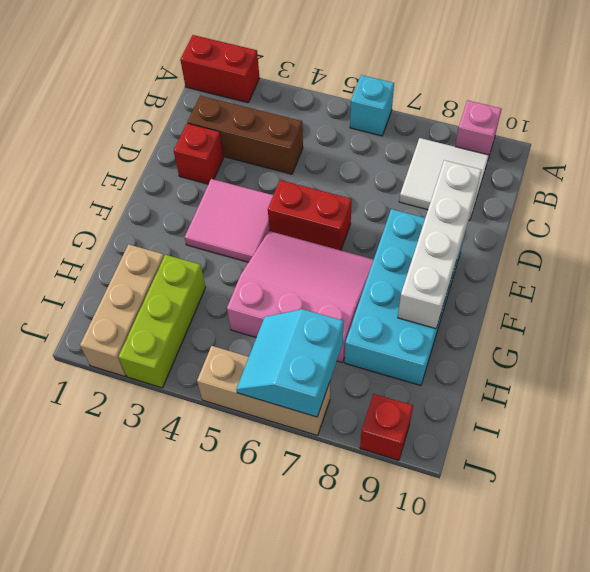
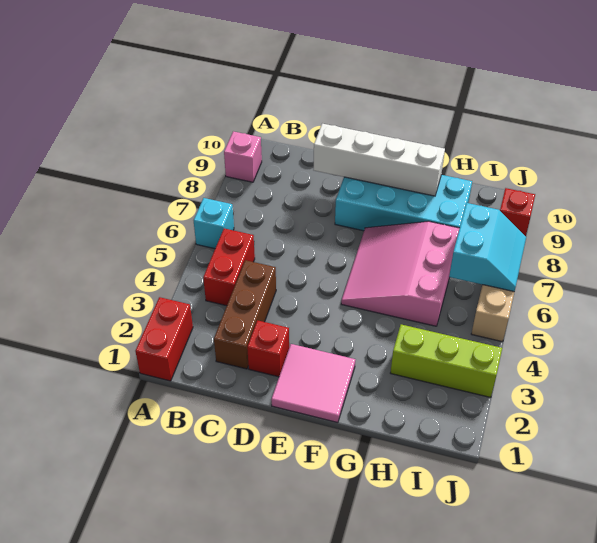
white 2x2 tile [399,138,489,220] -> none
pink 2x2 tile [185,179,273,262] -> pink 2x2 tile moved to [271,344,355,423]
red 1x2 brick [268,180,352,250] -> red 1x2 brick moved to [203,228,255,306]
tan 1x3 brick [80,244,164,376] -> none
cyan 2x2 slope [236,309,344,417] -> cyan 2x2 slope turned to [449,203,526,292]

